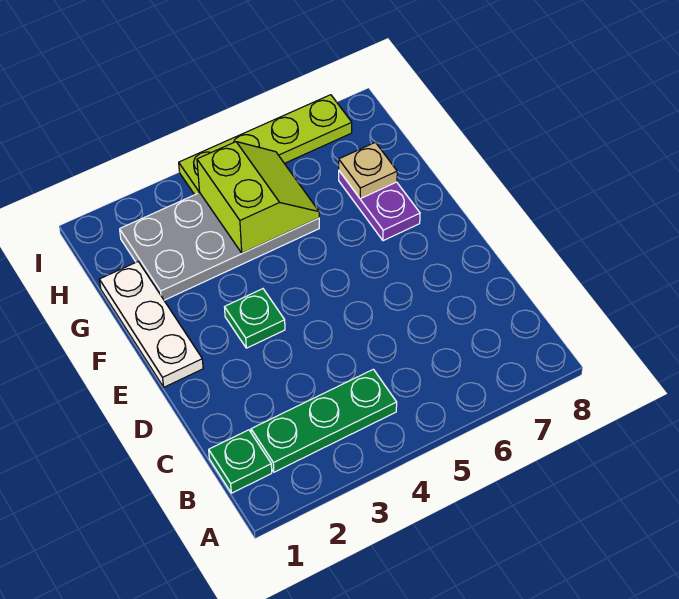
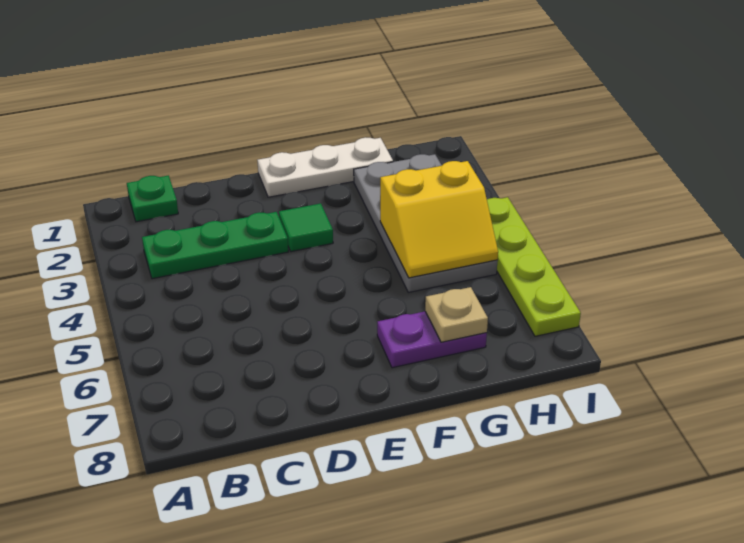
green 1x3 plate [251,369,397,472] -> green 1x3 plate turned to [142,212,288,279]
green 1x1 plate [225,289,285,348] -> green 1x1 tile [279,203,333,252]
lime 2x2 slope [197,142,319,253] -> yellow 2x2 slope [380,161,498,278]

